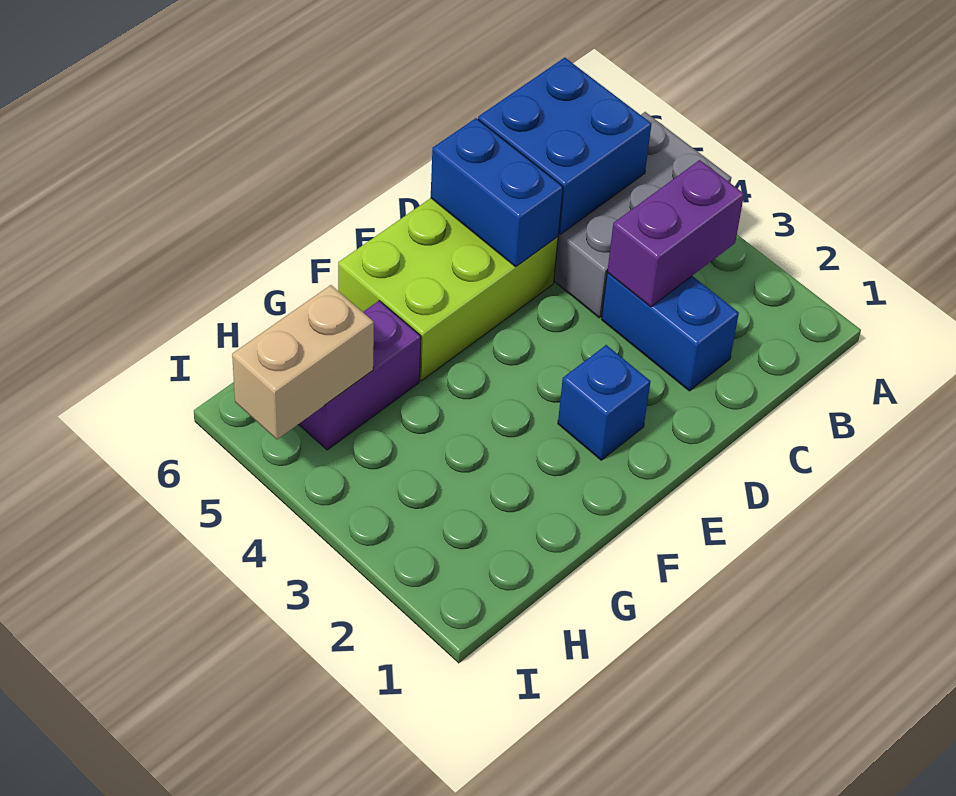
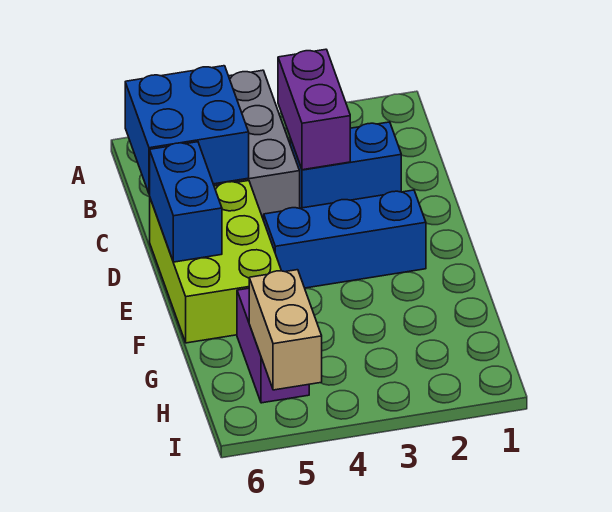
blue 1x2 brick [431,118,563,267] -> blue 1x2 brick turned to [150,142,222,262]
blue 1x1 brick [558,345,651,460] -> blue 1x3 brick [264,190,426,288]

